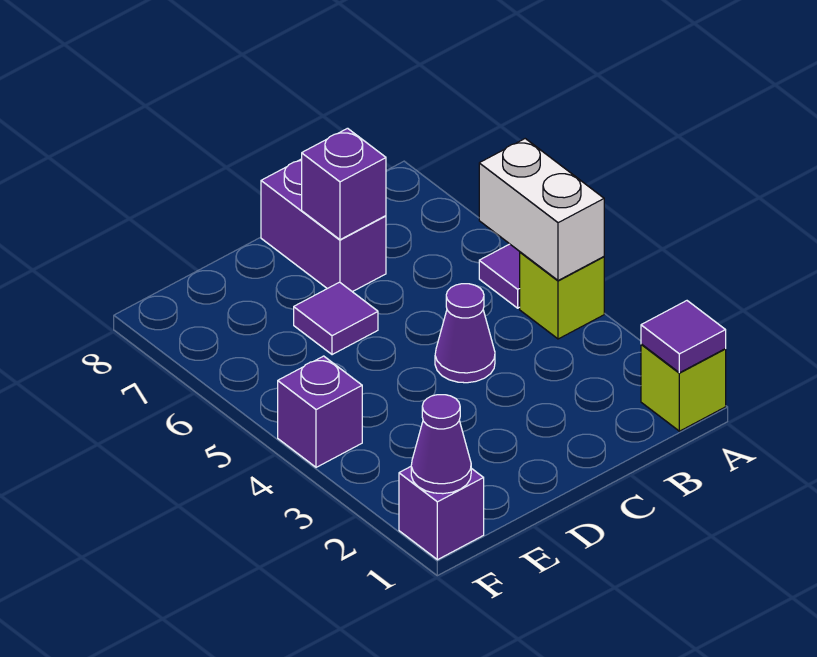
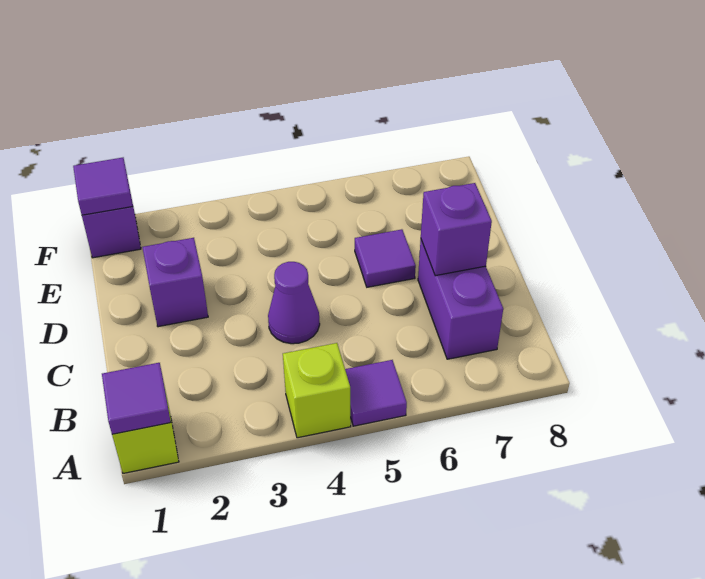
white 1x2 brick [479,139,604,281] -> none
purple 1x2 brick [261,159,386,292] -> purple 1x2 brick turned to [418,240,503,359]
purple 1x1 cone [411,395,471,494] -> purple 1x1 tile [73,158,132,215]
purple 1x1 brick [278,356,362,467] -> purple 1x1 brick moved to [142,238,208,327]

